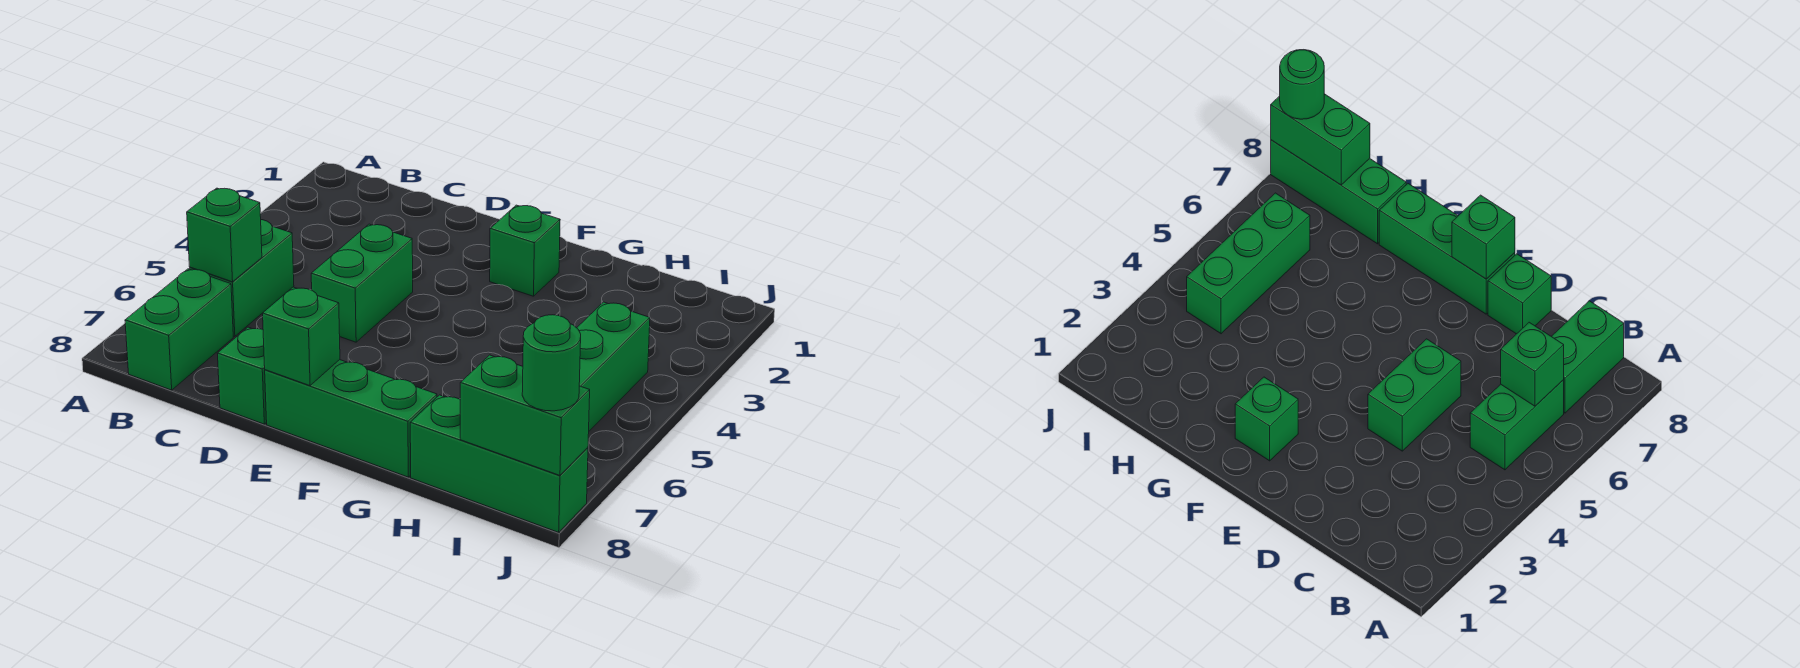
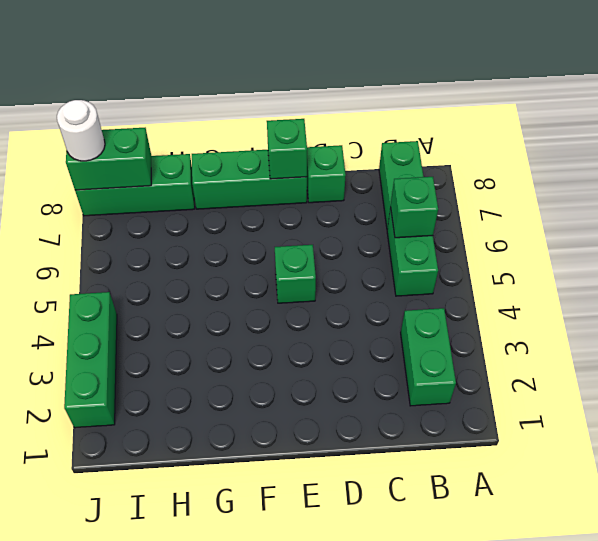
green 1x2 brick [311,224,413,342] -> green 1x2 brick moved to [401,308,456,406]
green 1x1 brick [490,205,560,296] -> green 1x1 brick moved to [275,245,316,303]
green 1x3 brick [577,302,650,431] -> green 1x3 brick moved to [64,292,117,428]
green 1x1 round brick [522,315,581,411] -> white 1x1 round brick [57,100,105,161]

